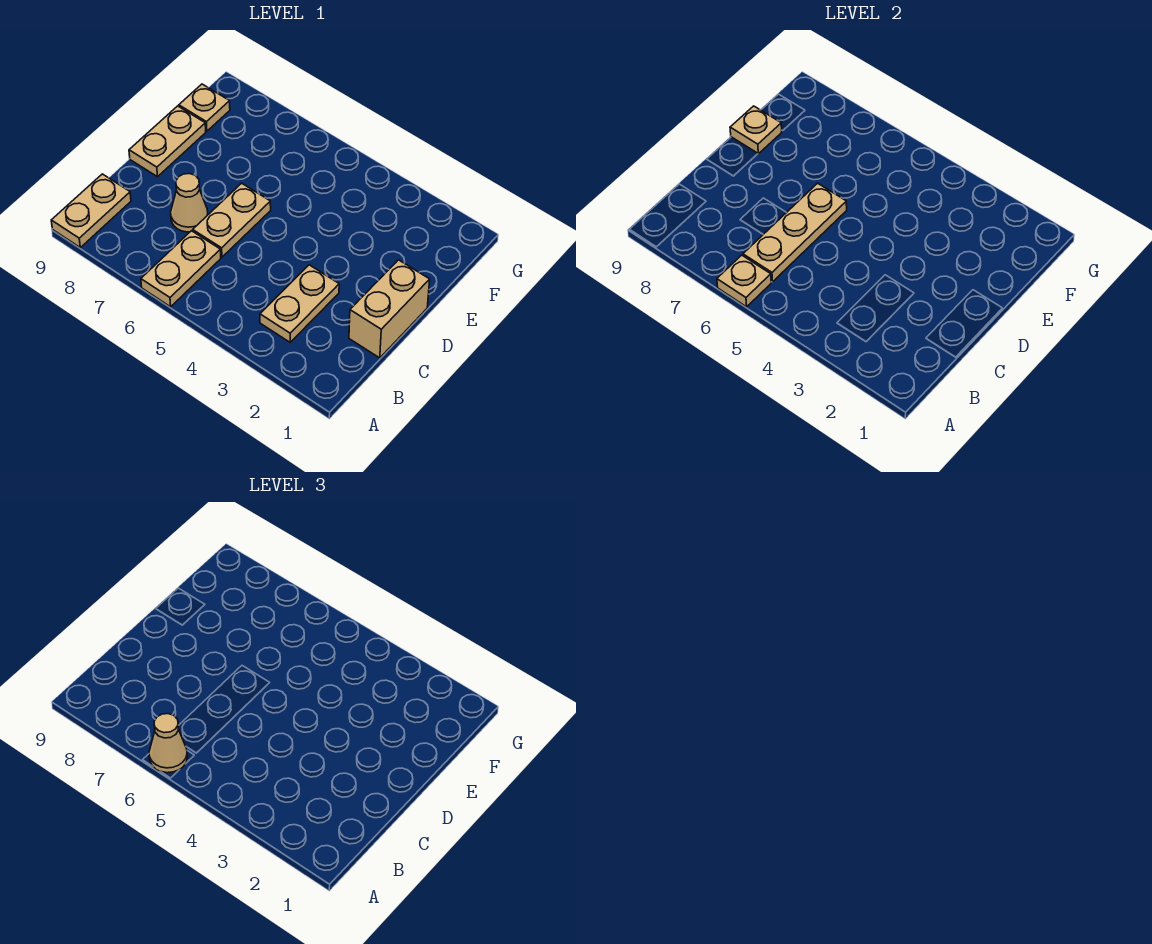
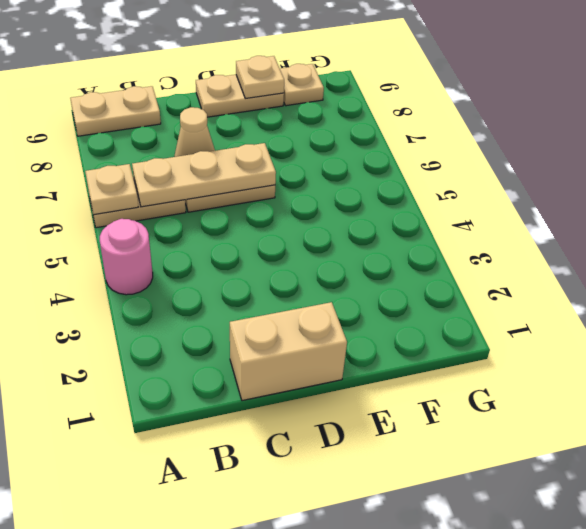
none -> pink 1x1 round brick [100,219,153,295]
tan 1x1 cone [149,714,187,773] -> none
tan 1x2 plate [260,265,339,342] -> none

